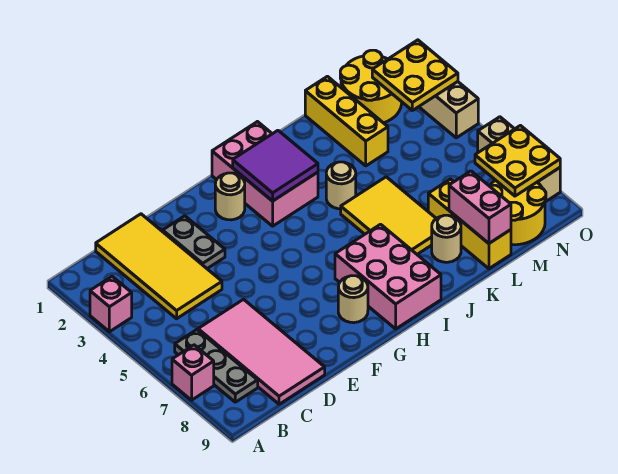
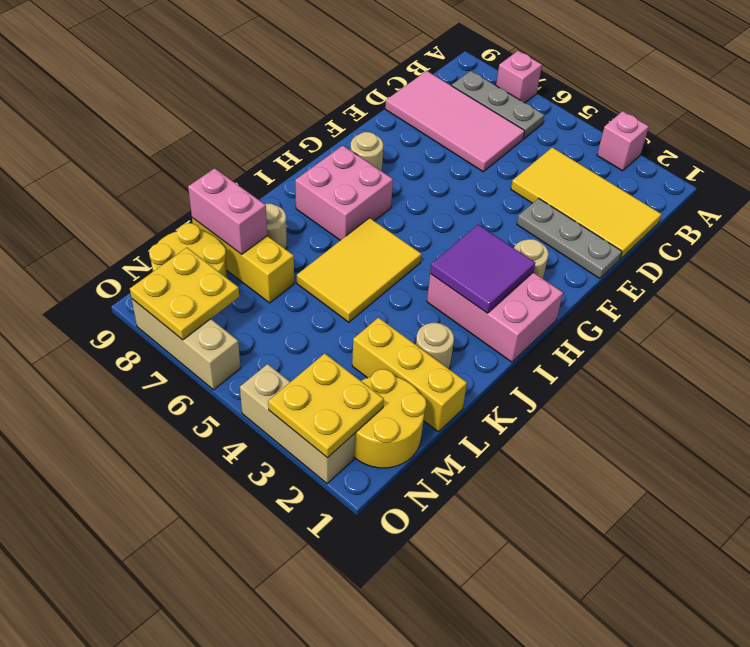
grey 1x2 plate [163,216,225,269] -> grey 1x3 plate [517,198,622,279]
pink 2x3 brick [335,224,441,329] -> pink 2x2 brick [295,146,393,240]
tan 1x1 round brick [326,162,356,209] -> tan 1x1 round brick moved to [416,323,454,369]
yellow 2x3 tile [341,177,436,254] -> yellow 2x3 tile turned to [297,218,421,322]

